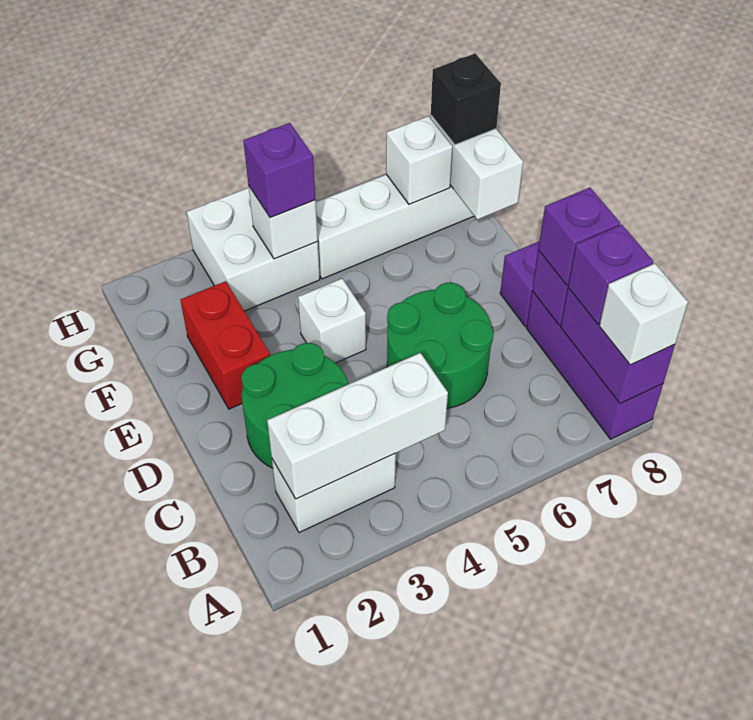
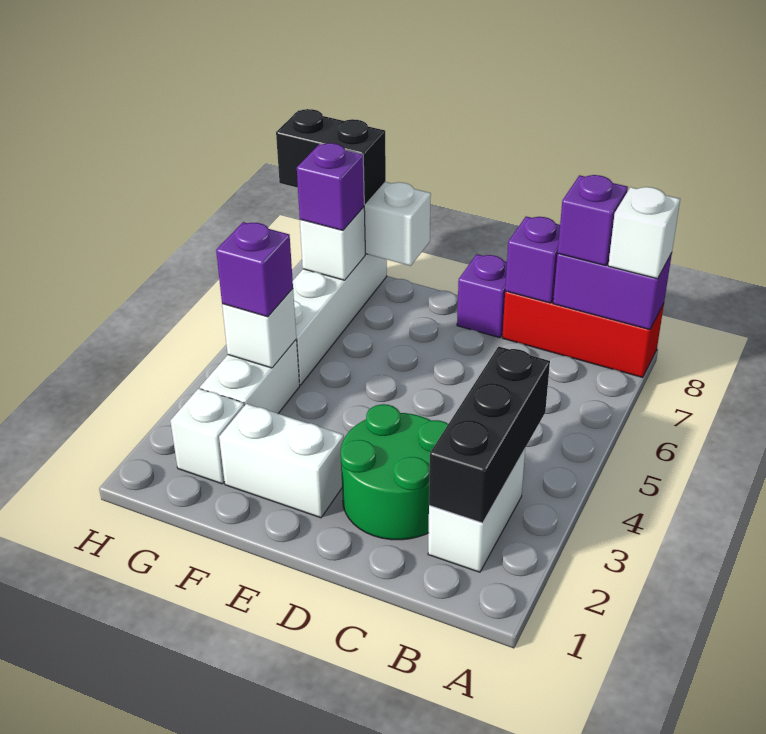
purple 1x3 brick [527,291,663,439] -> red 1x3 brick [502,291,664,378]
white 1x3 brick [267,353,448,499] -> black 1x3 brick [429,346,550,523]
green 2x2 round brick [387,283,493,408] -> none
purple 1x1 brick [538,188,620,285] -> purple 1x1 brick moved to [297,143,364,230]
red 1x2 brick [181,281,270,409] -> white 1x2 brick [219,404,344,518]
white 1x1 brick [298,279,366,363] -> white 1x1 brick moved to [170,389,244,484]
white 2x2 brick [187,188,320,311] -> white 1x2 brick [200,340,300,414]
black 1x1 brick [431,54,501,145] -> black 1x2 brick [276,109,386,205]

